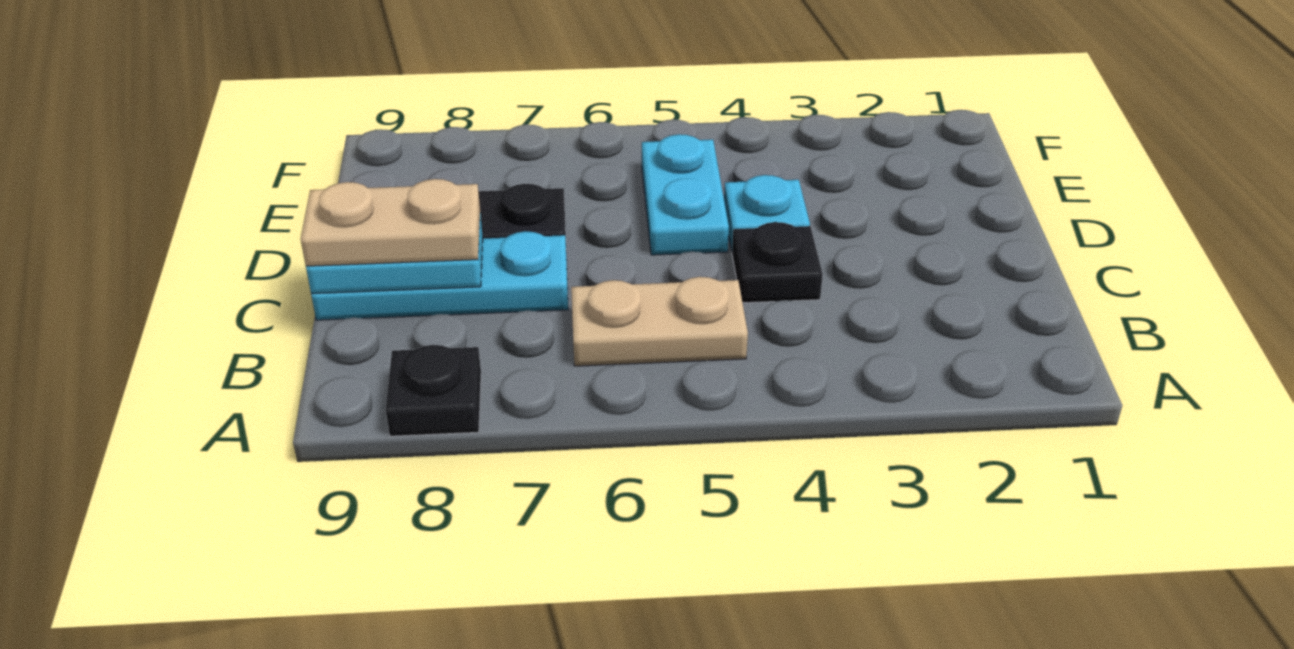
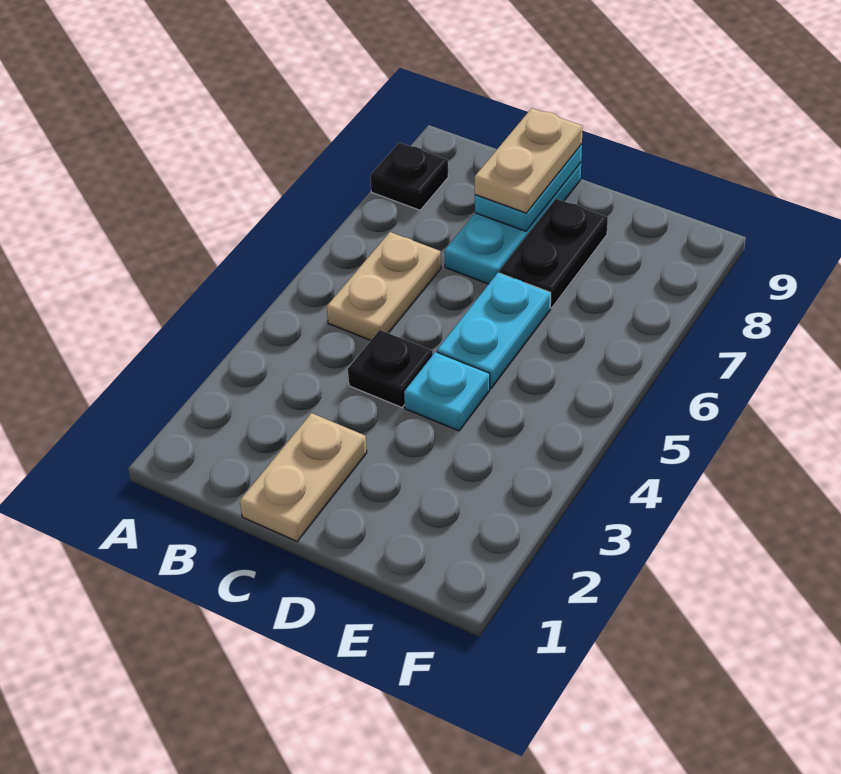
none -> tan 1x2 plate [240,413,367,541]
cyan 1x2 plate [642,134,729,255] -> cyan 1x2 plate turned to [437,273,551,388]

